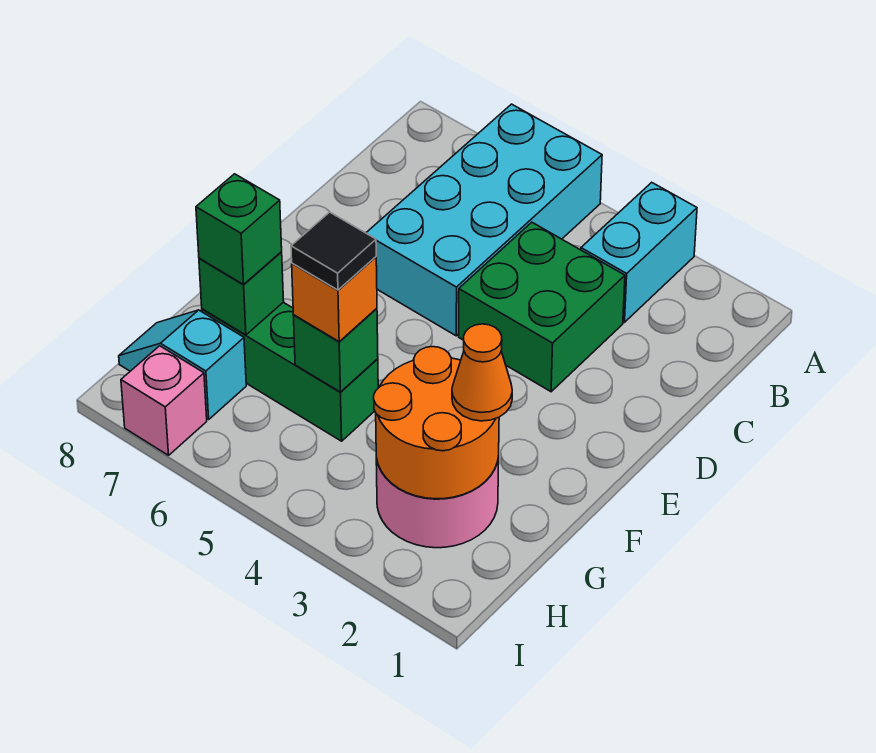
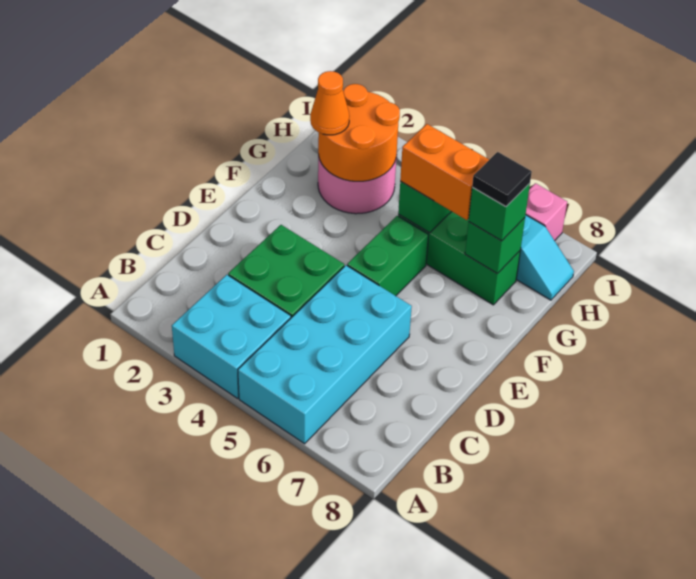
cyan 1x2 brick [581,182,697,322] -> cyan 2x2 brick [172,275,291,398]
none -> green 1x2 brick [347,216,428,296]
orange 1x1 brick [292,257,377,342] -> orange 1x2 brick [400,124,489,220]
black 1x1 tile [291,212,376,290] -> black 1x1 tile moved to [472,152,532,207]

